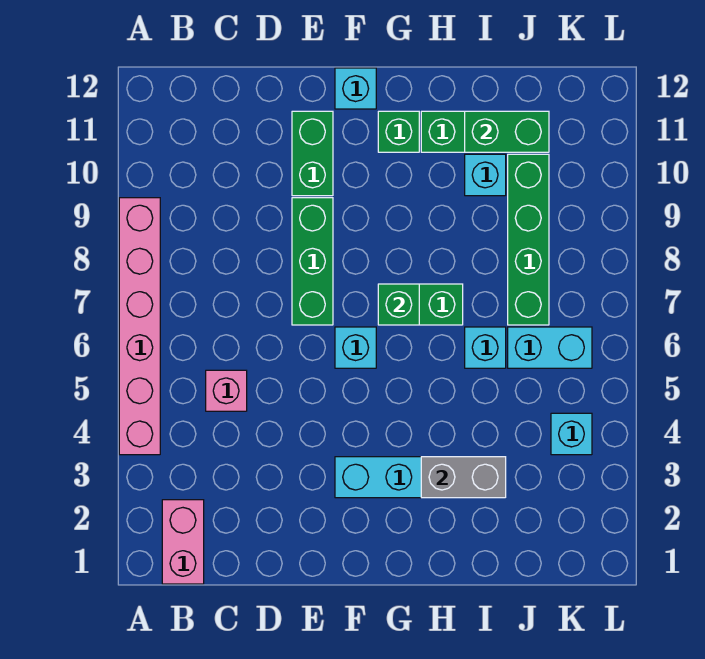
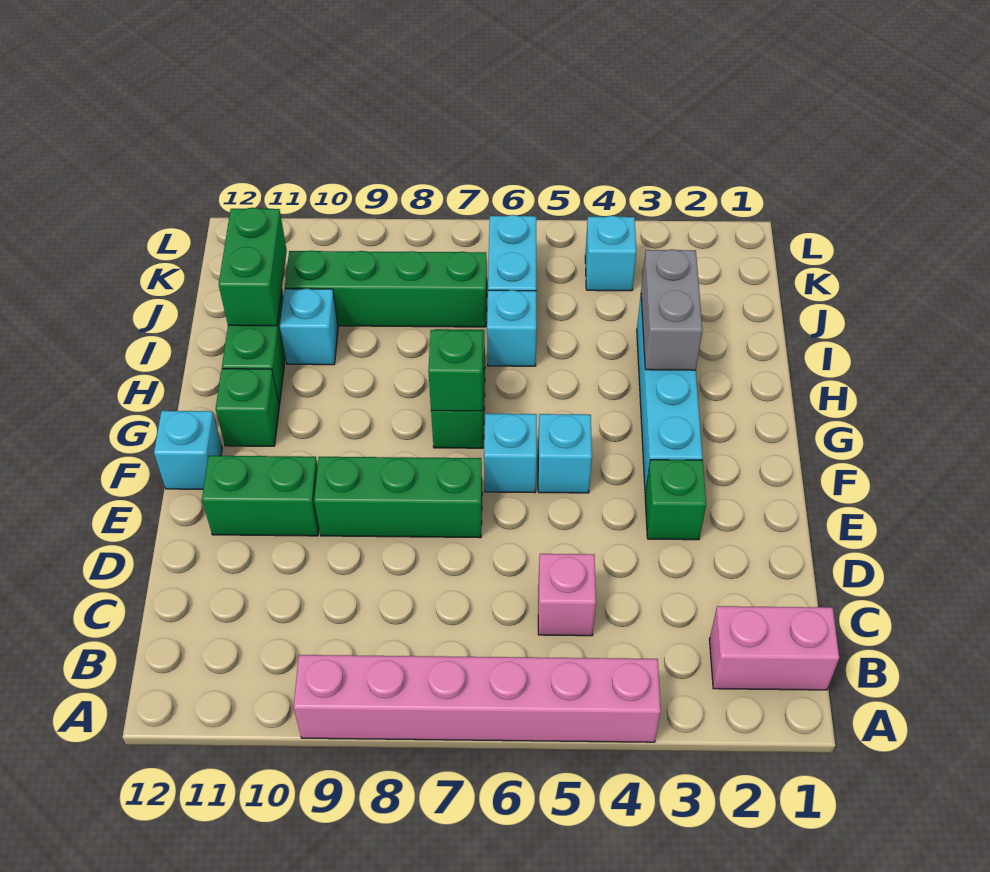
none -> green 1x1 brick [645,460,706,540]
none -> cyan 1x1 brick [538,414,592,493]

